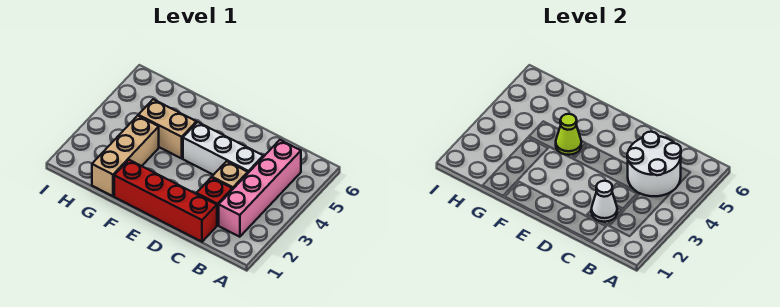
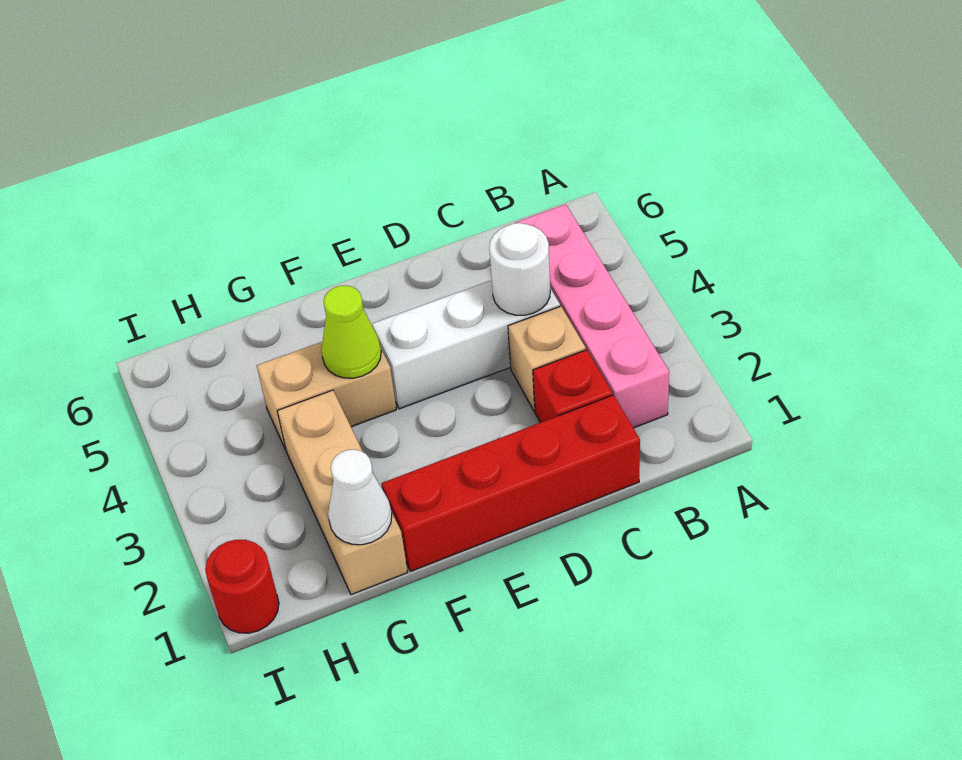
white 2x2 round brick [627,132,681,196] -> white 1x1 round brick [489,223,550,315]
white 1x1 cone [591,181,617,222] -> white 1x1 cone moved to [328,449,392,545]
none -> red 1x1 round brick [205,540,279,633]

